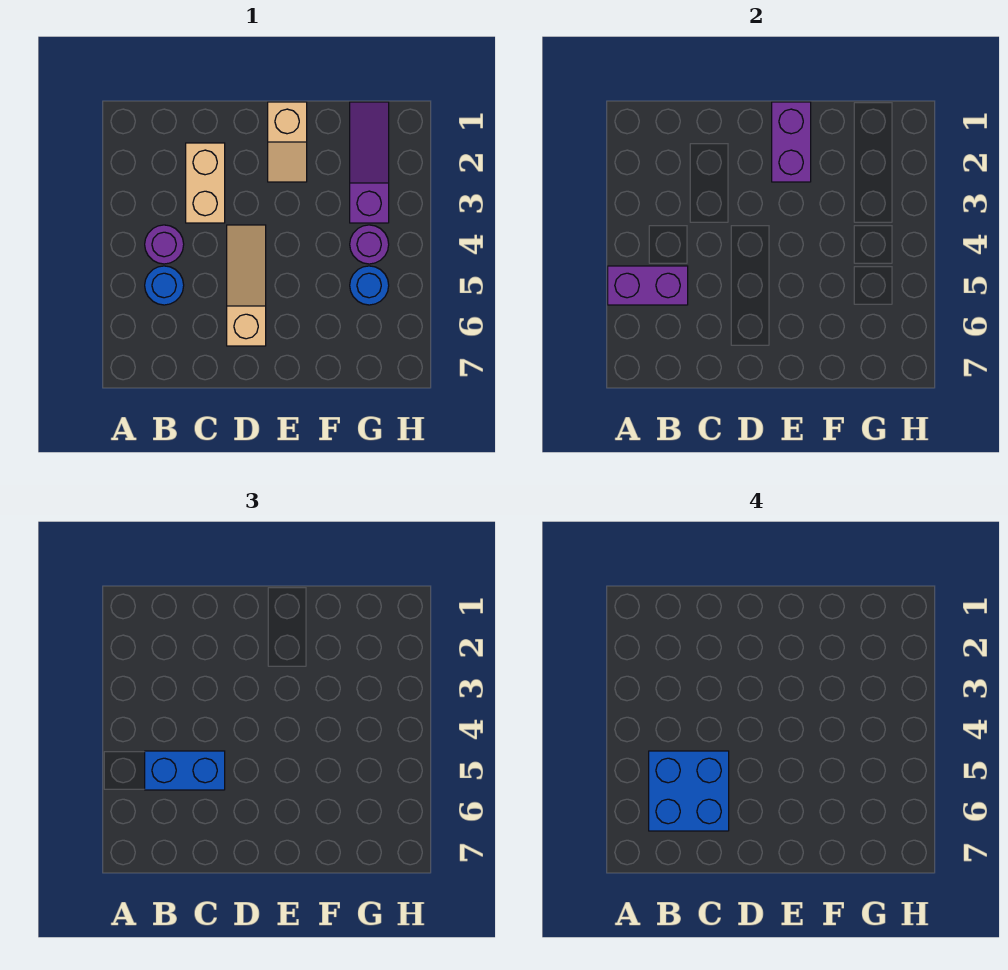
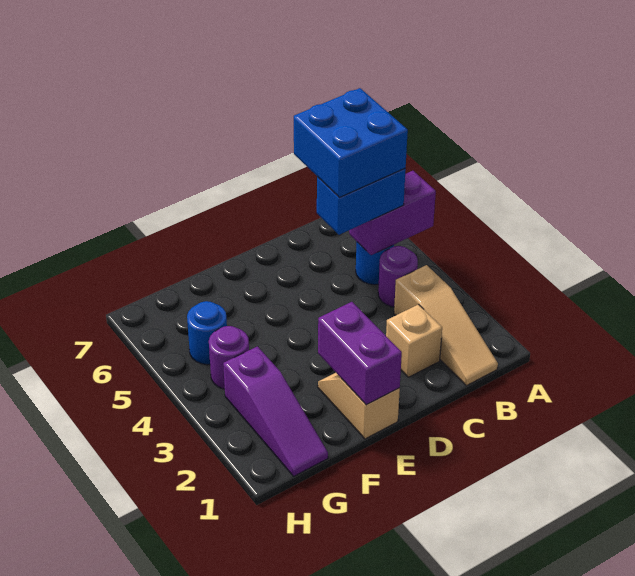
tan 1x2 brick [186,143,225,223] -> tan 1x1 brick [386,304,442,377]
tan 1x3 slope [227,225,266,346] -> tan 1x3 slope moved to [394,265,498,386]

